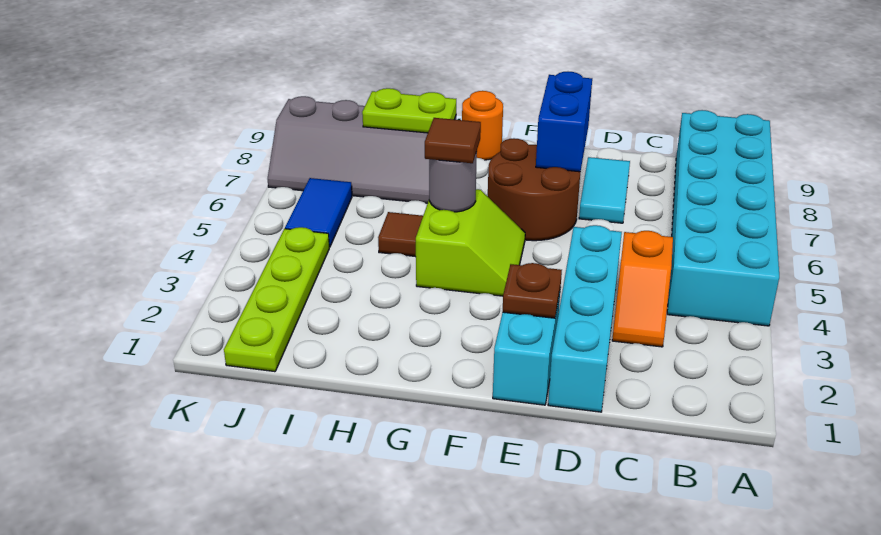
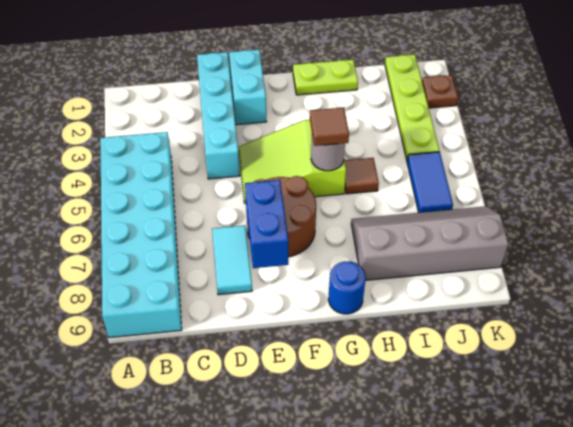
orange 1x2 slope [612,231,673,347] -> none
brown 1x1 plate [503,263,562,318] -> brown 1x1 plate moved to [422,75,458,108]
lime 2x2 slope [416,189,525,296] -> lime 2x3 slope [239,120,346,203]
orange 1x1 round brick [462,91,503,160] -> blue 1x1 round brick [328,261,366,314]
lime 1x2 plate [362,88,456,133] -> lime 1x2 plate moved to [293,60,358,95]

